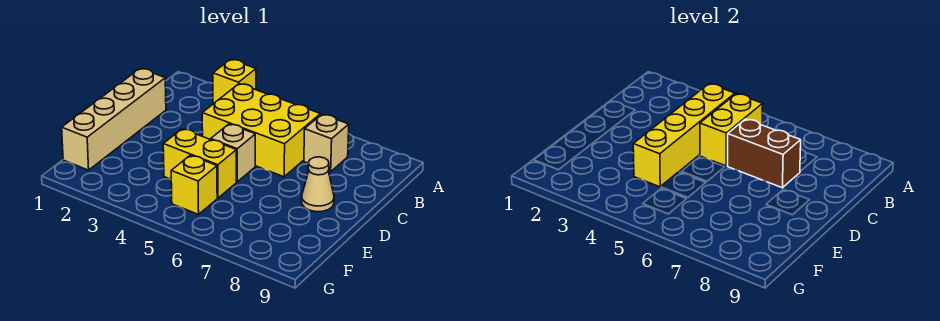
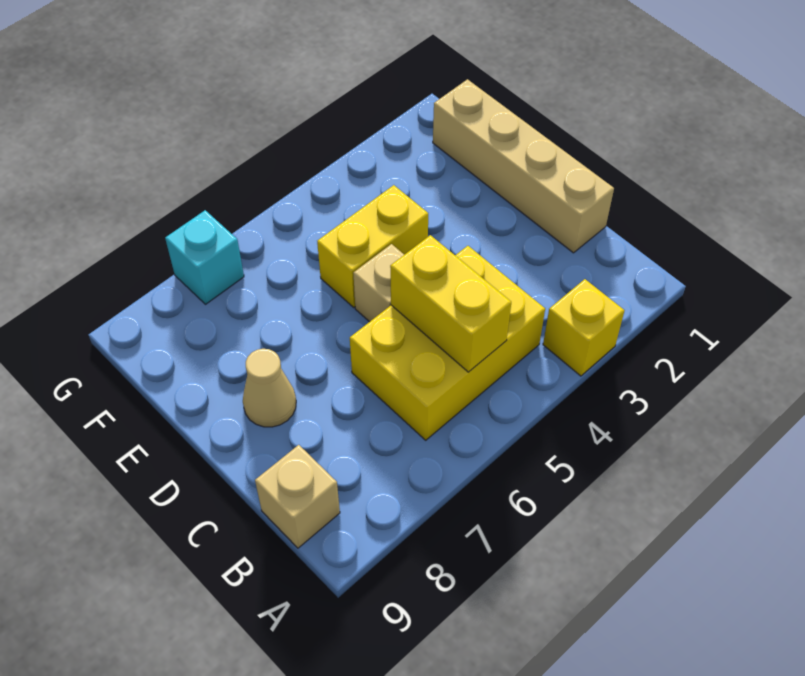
yellow 1x4 brick [633,84,735,187] -> none
tan 1x1 brick [304,114,349,172] -> tan 1x1 brick moved to [255,445,340,548]
brown 1x2 brick [728,119,801,188] -> none
yellow 1x1 brick [171,155,217,215] -> none
none -> cyan 1x1 brick [165,210,244,304]

